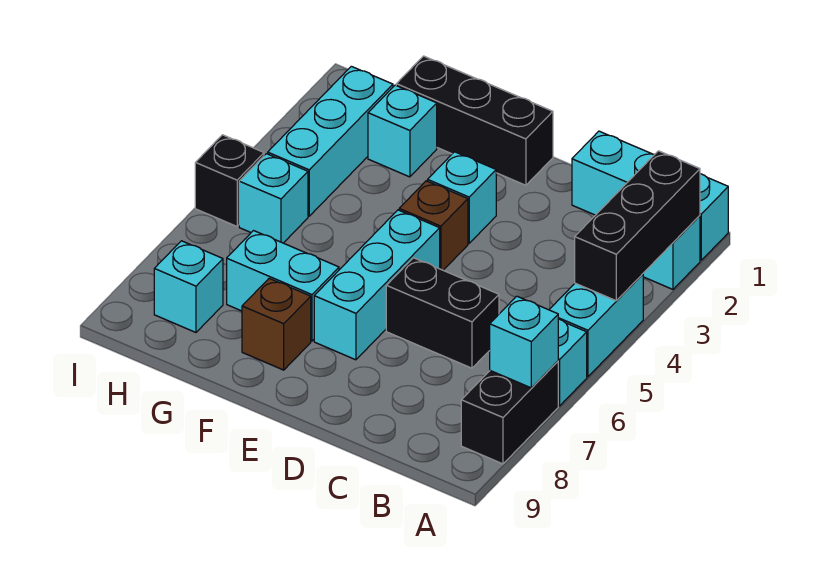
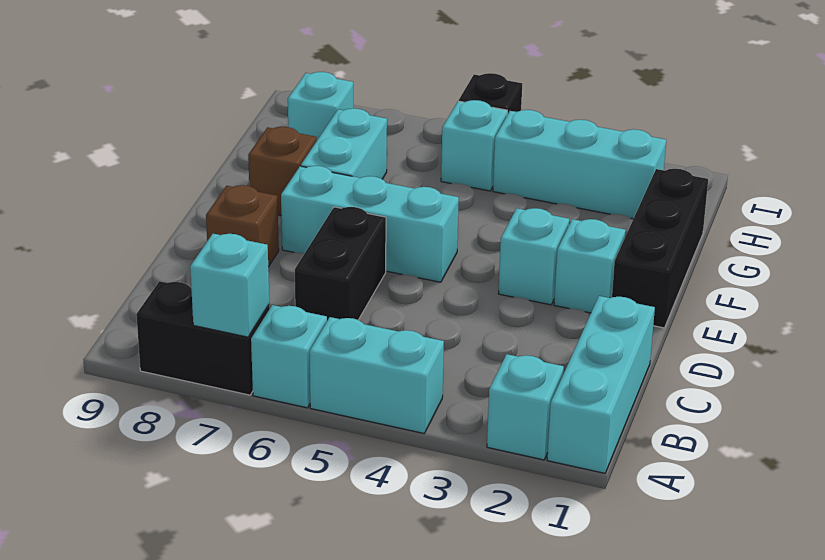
black 1x3 brick [575,151,700,301] -> none
brown 1x1 brick [399,181,468,270] -> brown 1x1 brick moved to [206,185,279,267]
cyan 1x1 brick [368,85,437,177] -> cyan 1x1 brick moved to [554,219,626,313]

